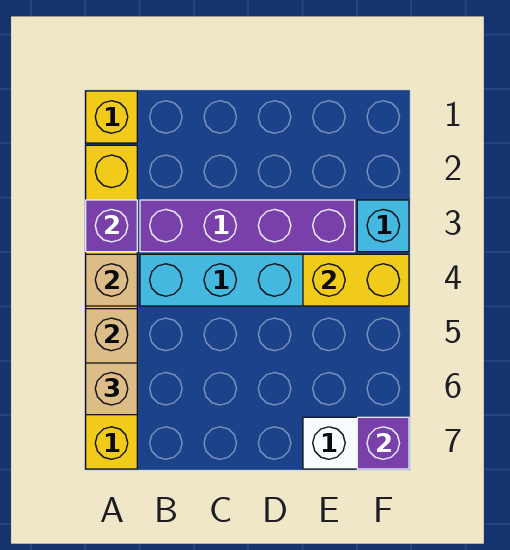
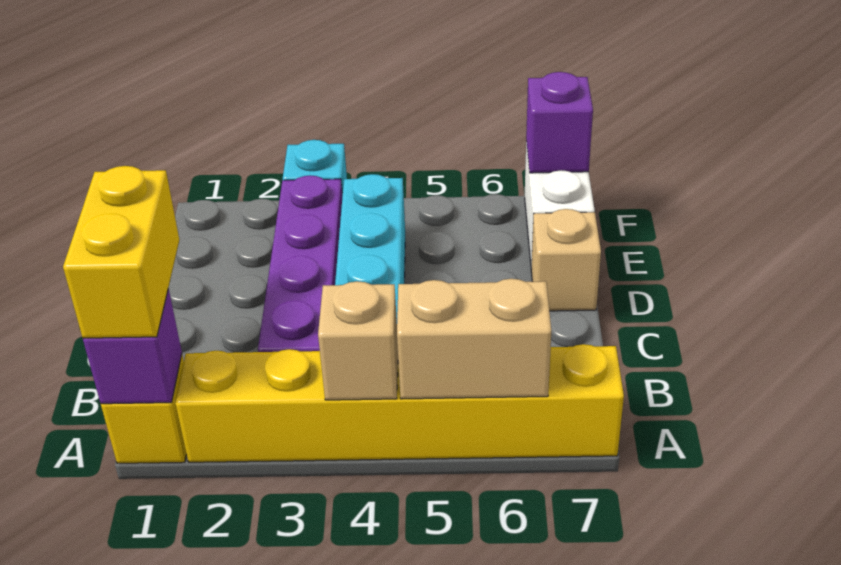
purple 1x1 brick [86,200,137,252] -> purple 1x1 brick moved to [83,289,182,404]
tan 1x1 brick [86,363,137,415] -> tan 1x1 brick moved to [531,209,601,311]
yellow 1x2 brick [303,254,409,306] -> yellow 1x2 brick moved to [63,166,179,338]

